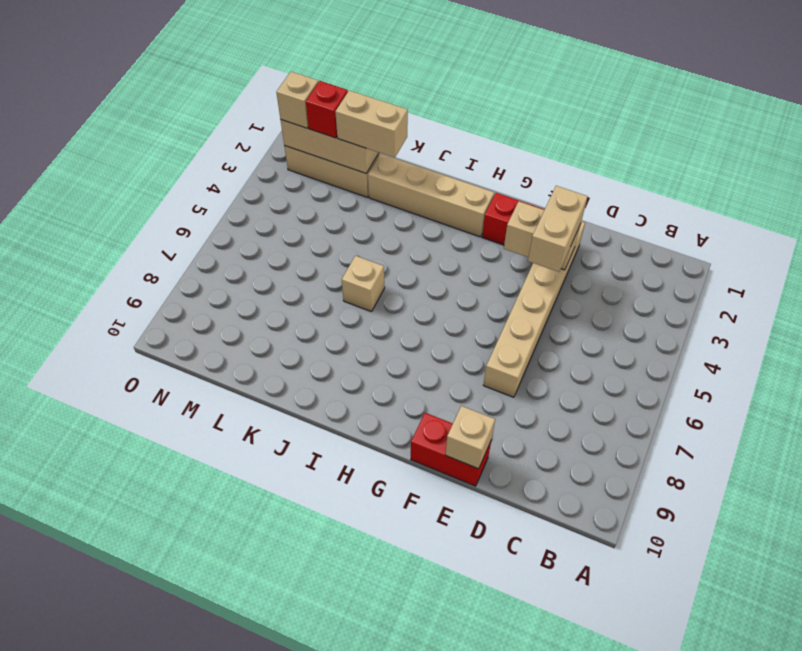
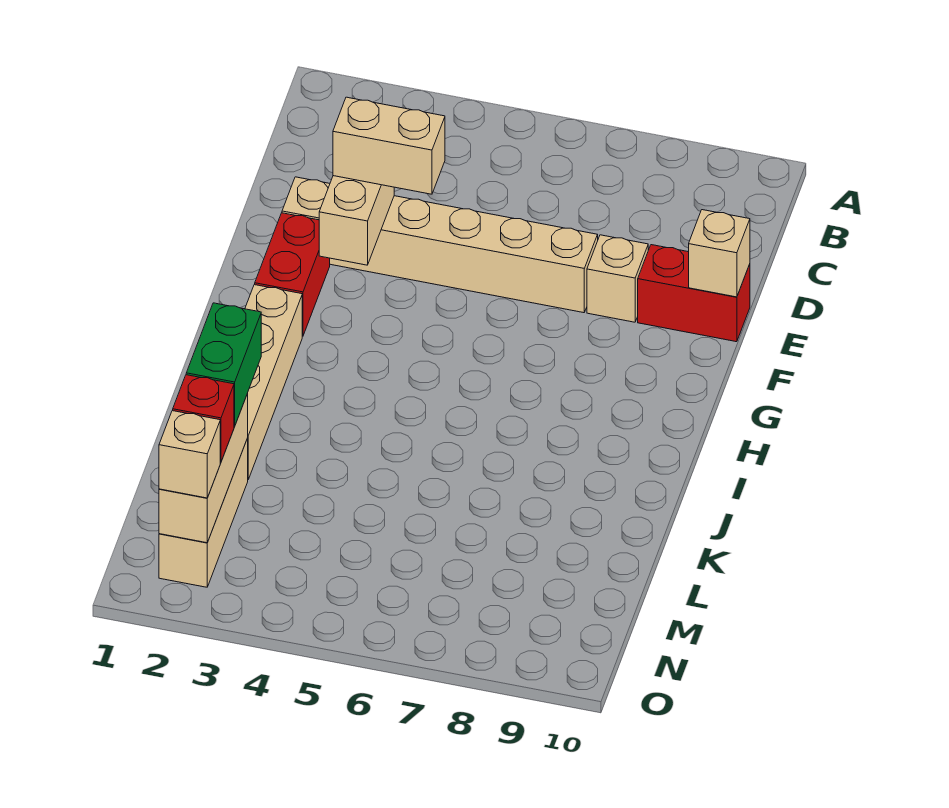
red 1x2 brick [411,413,491,486] -> red 1x2 brick turned to [638,245,750,342]
tan 1x1 brick [342,256,385,312] -> tan 1x1 brick moved to [587,235,648,322]
tan 1x2 brick [335,90,408,158] -> green 1x2 brick [186,303,261,426]

